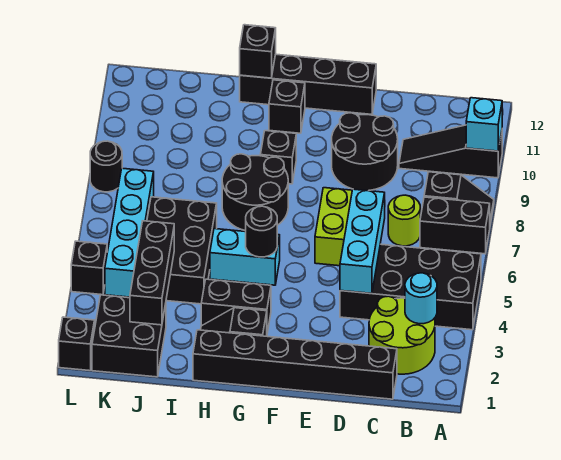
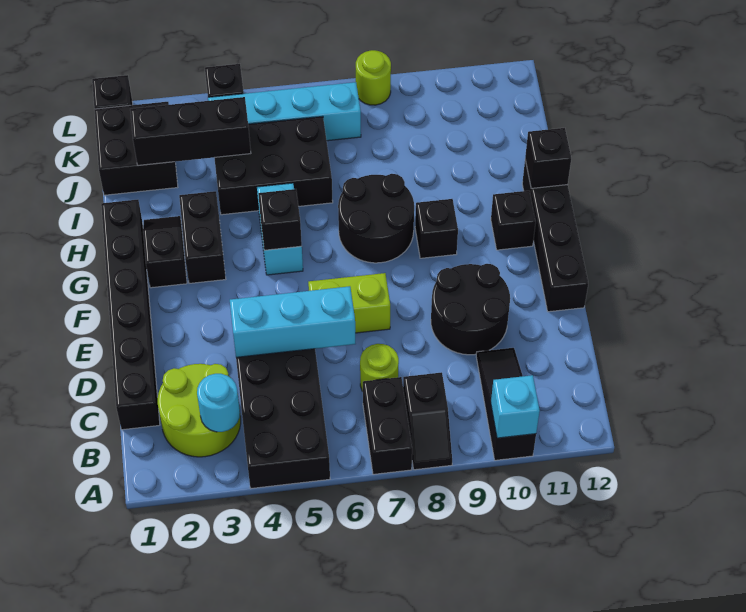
black 1x1 round brick [246,206,277,257] -> black 1x1 brick [258,189,302,250]
black 1x1 round brick [90,141,122,192] -> lime 1x1 round brick [356,50,391,105]

